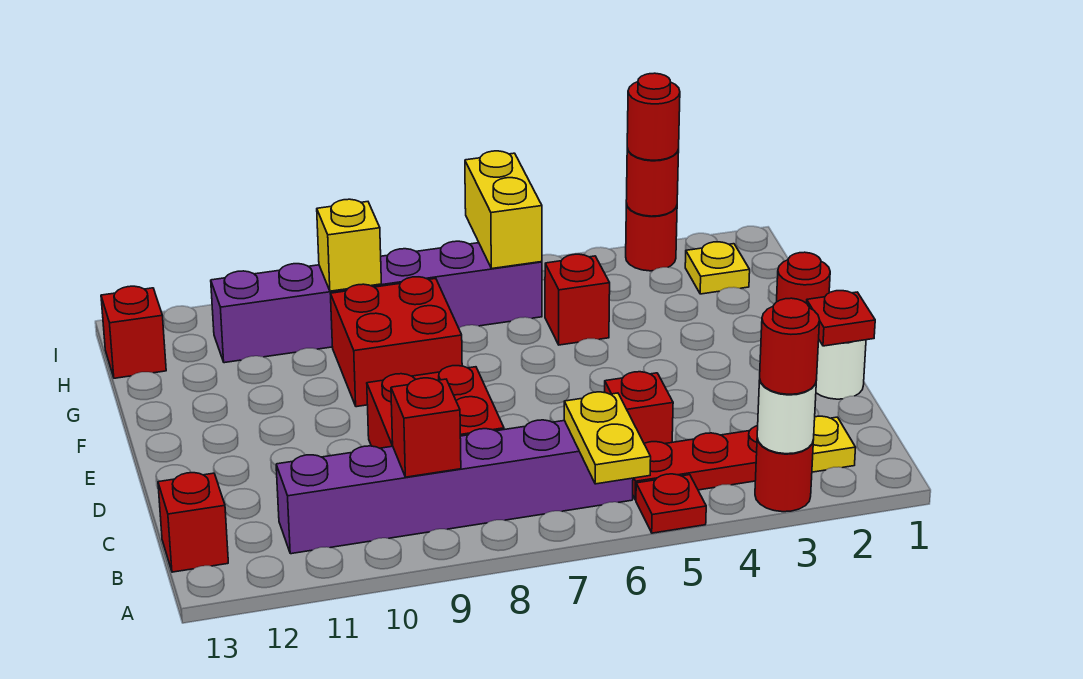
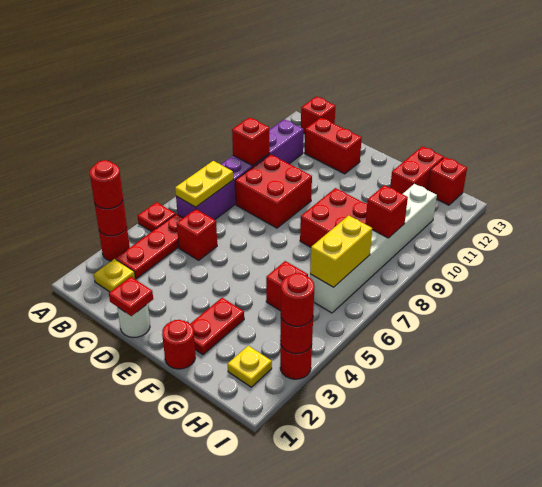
white 1x1 round brick [757,380,816,454] -> red 1x1 round brick [95,201,127,236]
yellow 1x2 plate [564,392,651,484] -> yellow 1x2 plate turned to [175,161,233,207]
none -> red 1x2 brick [305,118,362,174]
none -> red 1x2 plate [190,298,244,355]
none -> red 1x2 brick [390,146,444,194]
purple 1x6 brick [211,241,542,363] -> white 1x6 brick [310,184,437,313]
yellow 1x2 brick [465,151,542,269] -> yellow 1x2 brick turned to [310,215,372,287]
yellow 1x1 brick [317,199,381,291] -> red 1x1 brick [365,185,408,238]

